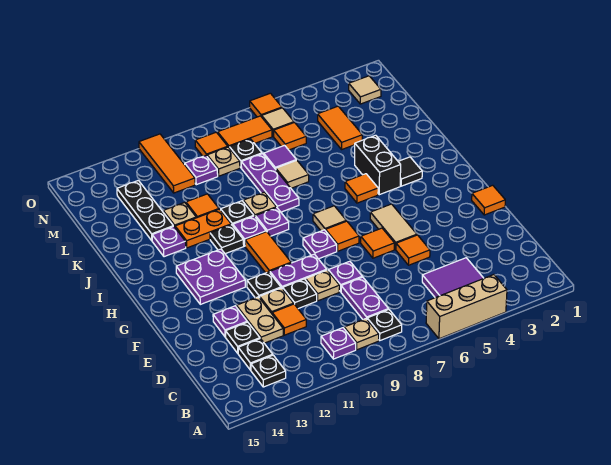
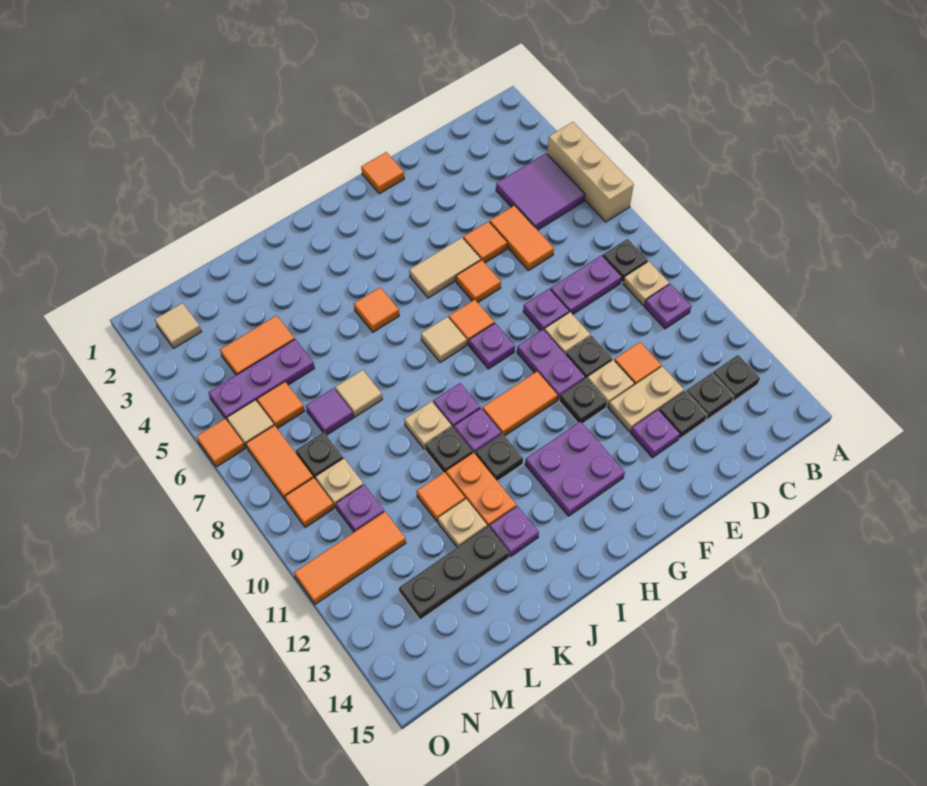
none -> orange 1x2 tile [490,205,554,271]
black 1x1 tile [398,157,422,186] -> none
black 1x2 brick [355,135,401,195] -> none
purple 1x3 plate [241,154,299,212] -> purple 1x3 plate moved to [208,339,315,421]

